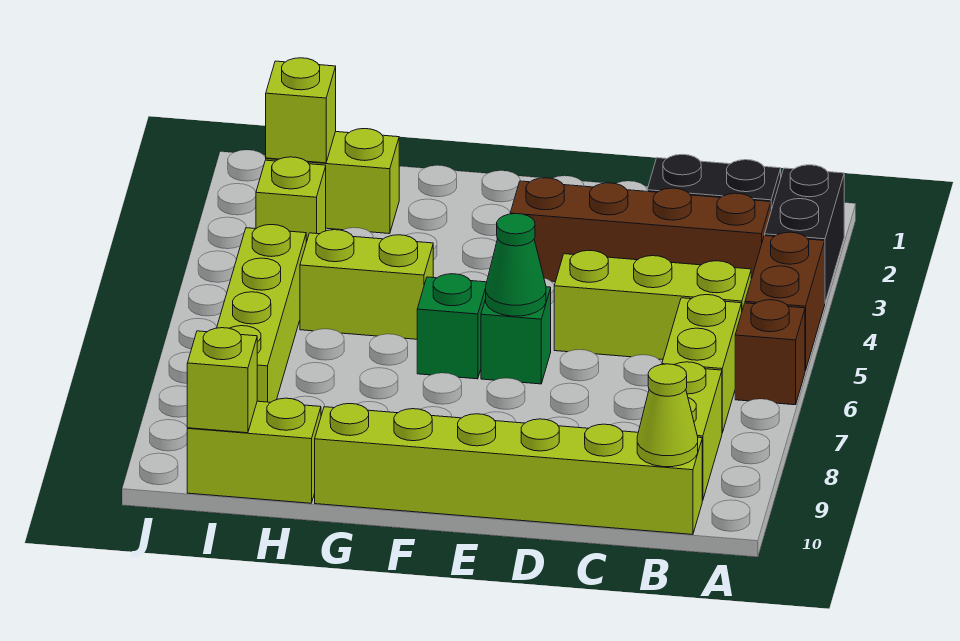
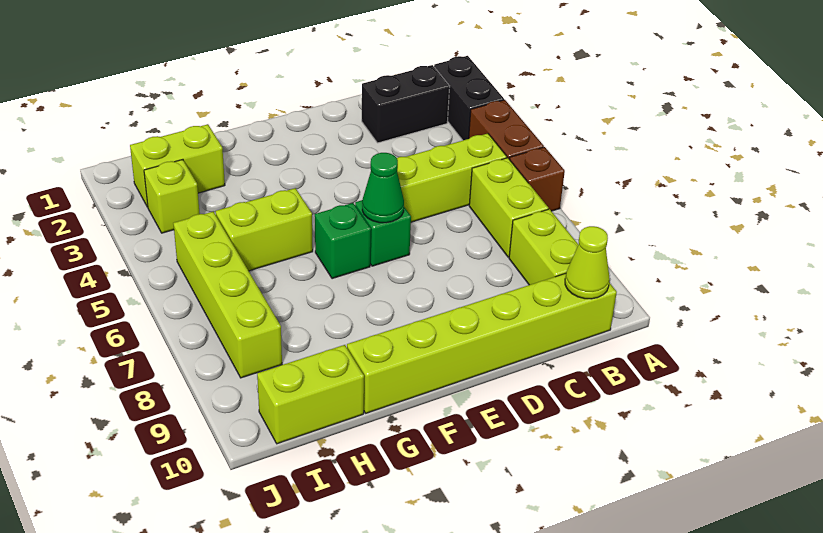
brown 1x4 brick [510,178,771,282] -> none
lime 1x1 brick [266,58,336,163] -> none
lime 1x1 brick [187,328,257,433] -> none

